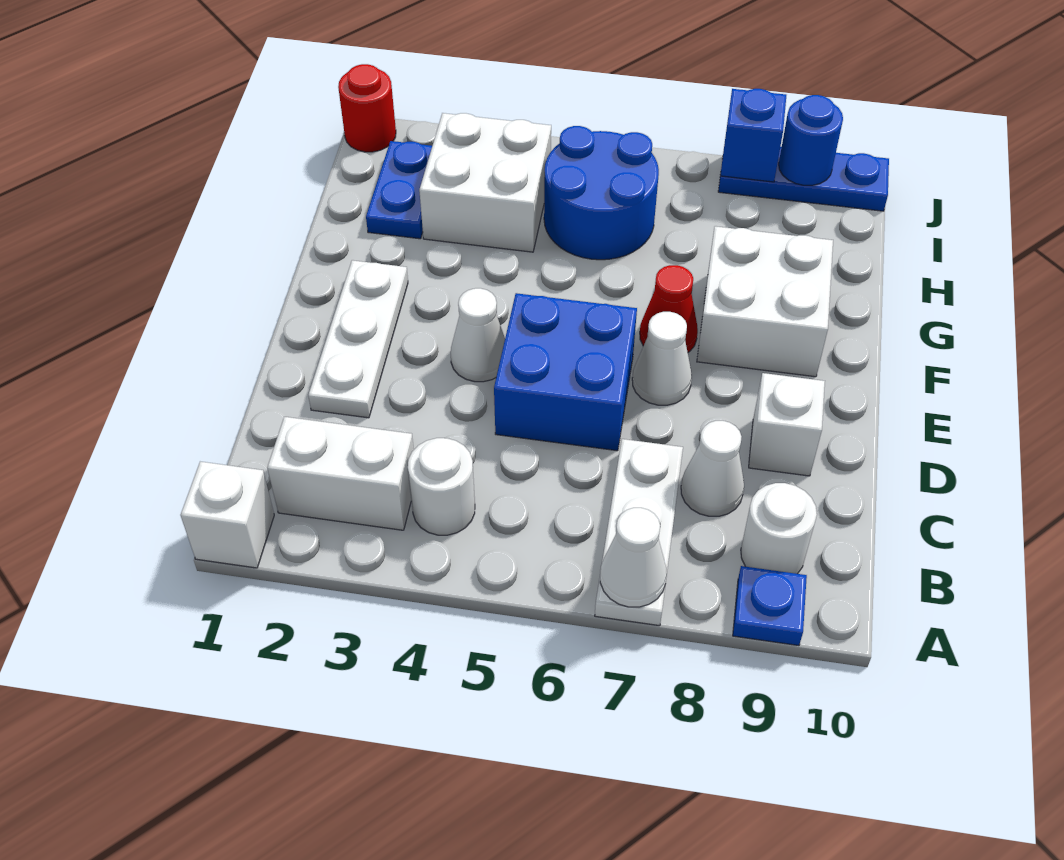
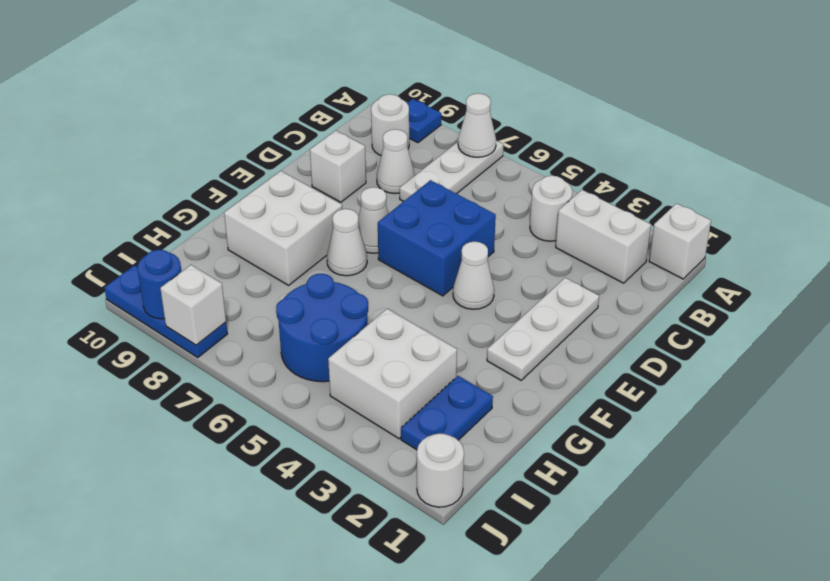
red 1x1 cone [640,265,698,352] -> white 1x1 cone [327,209,367,276]
red 1x1 round brick [338,64,396,152] -> white 1x1 round brick [417,433,464,507]
blue 1x1 brick [721,89,786,182] -> white 1x1 brick [160,265,226,345]

